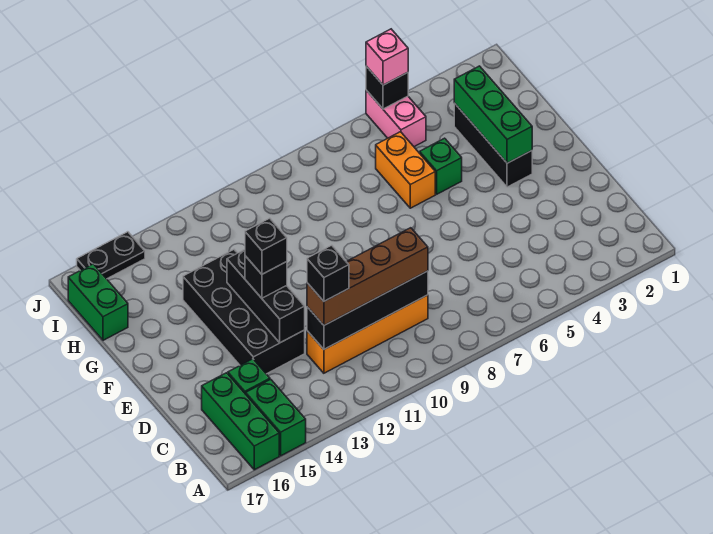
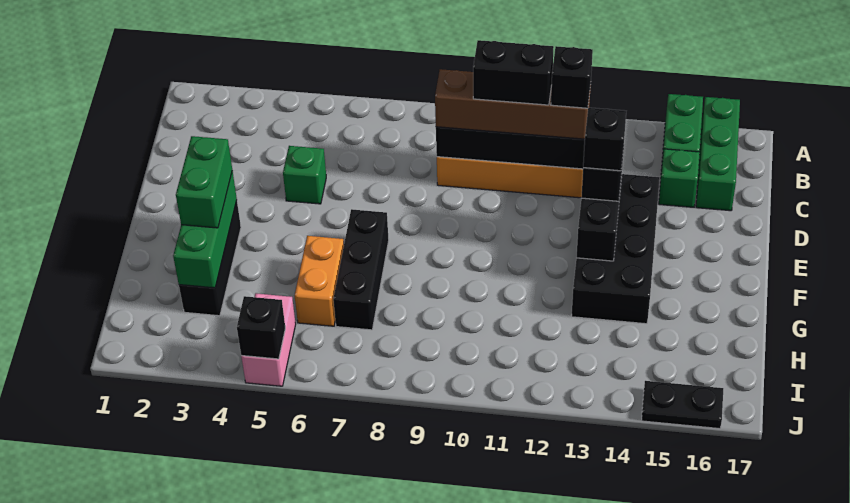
none -> black 1x2 brick [473,40,554,105]
none -> black 1x3 brick [333,209,389,330]
green 1x1 brick [420,138,462,194] -> green 1x1 brick moved to [283,146,326,204]
green 1x2 brick [68,264,128,340] -> green 1x2 brick moved to [176,136,232,228]
pink 1x1 brick [366,29,408,85] -> none

